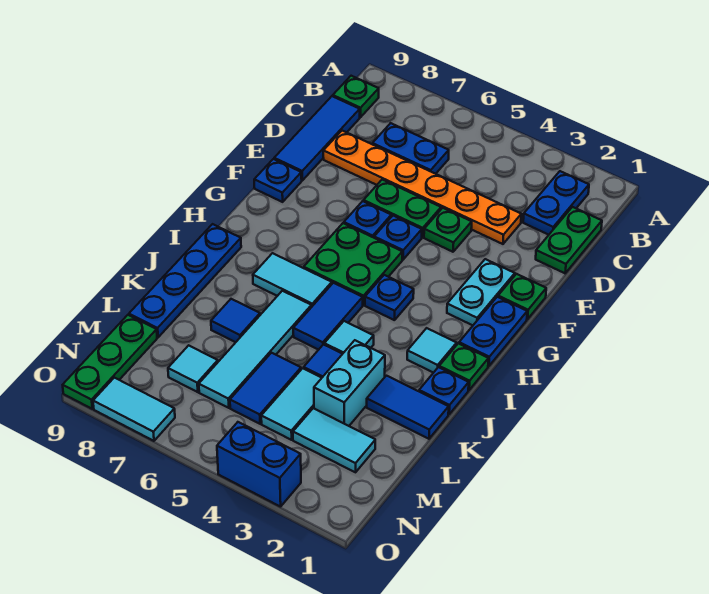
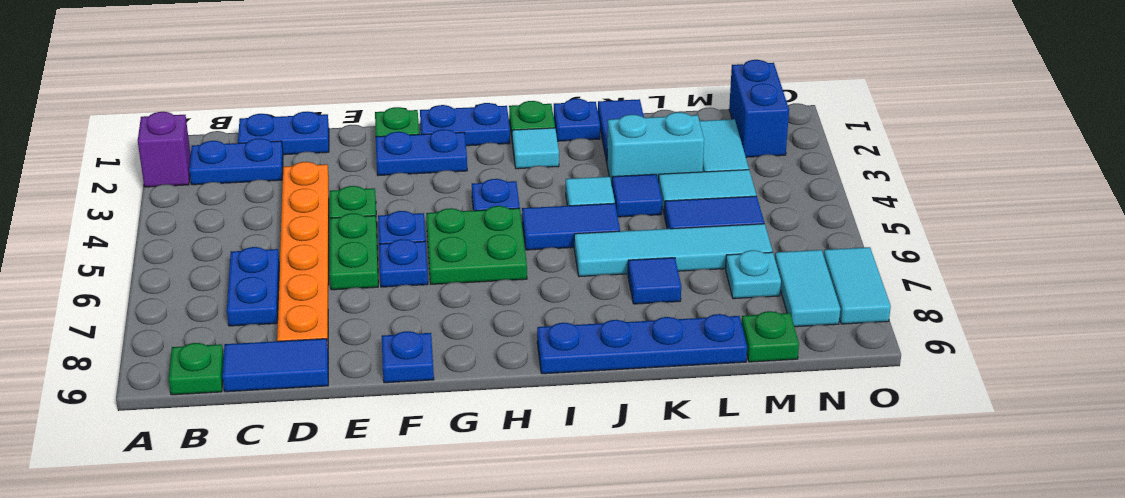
none -> purple 1x1 brick [138,112,191,187]
green 1x2 plate [536,207,602,273] -> blue 1x2 plate [238,111,329,155]
blue 1x3 tile [274,96,360,180] -> blue 1x2 tile [222,339,328,392]
cyan 1x2 plate [447,259,515,325] -> blue 1x2 plate [376,130,467,175]
cyan 1x2 tile [253,253,332,307] -> cyan 1x2 tile moved to [775,250,840,327]
cyan 1x1 tile [168,345,218,392] -> cyan 1x1 plate [726,250,781,299]
green 1x3 plate [63,315,157,409] -> green 1x1 plate [741,311,799,362]
blue 1x2 brick [217,422,301,507] -> blue 1x2 brick moved to [729,60,789,157]

